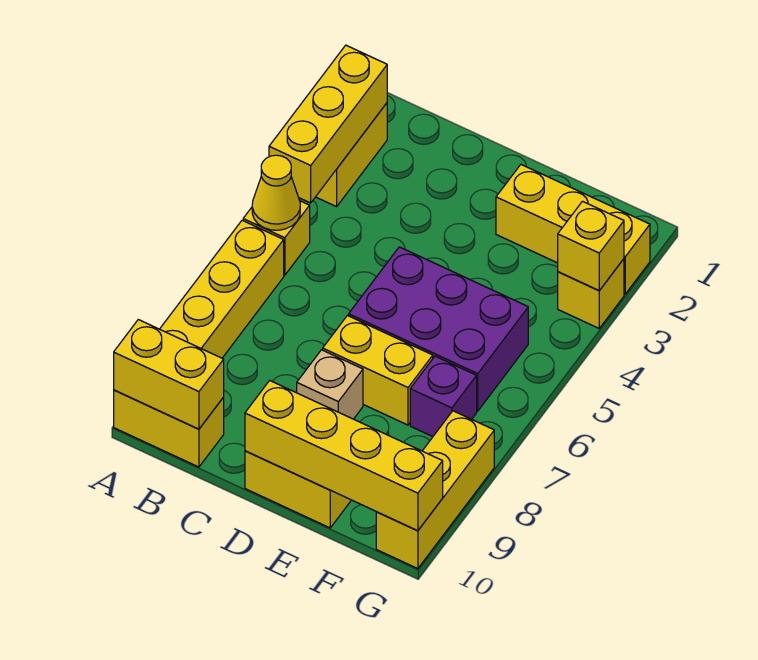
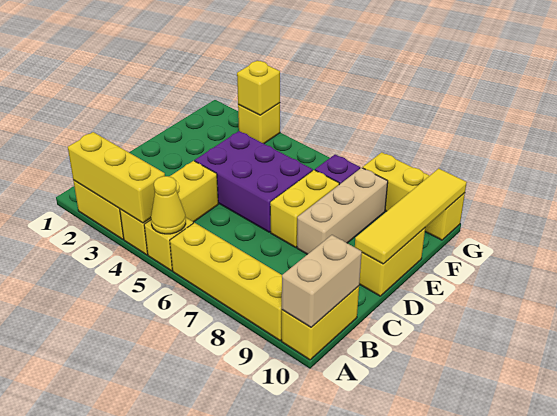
yellow 1x2 brick [114,320,224,429] -> tan 1x2 brick [282,235,362,327]
purple 2x3 brick [349,247,528,411] -> purple 2x3 brick turned to [195,131,313,232]
tan 1x1 brick [297,350,363,419] -> tan 1x3 brick [297,168,388,254]
yellow 1x4 brick [245,381,443,531] -> yellow 1x4 tile [355,168,467,264]
yellow 1x3 brick [496,165,650,294] -> yellow 1x3 brick moved to [120,161,218,255]

